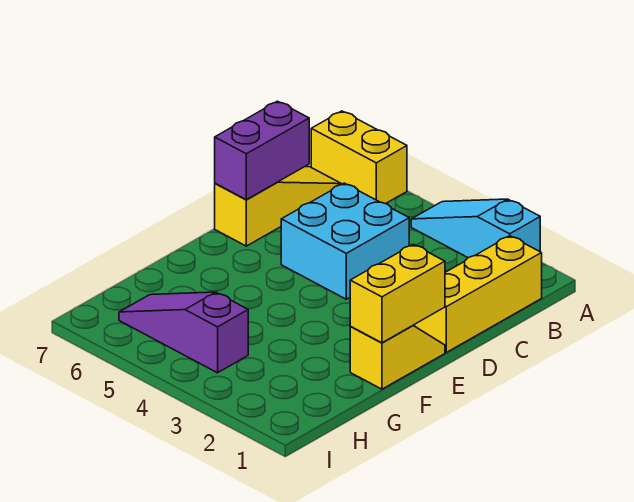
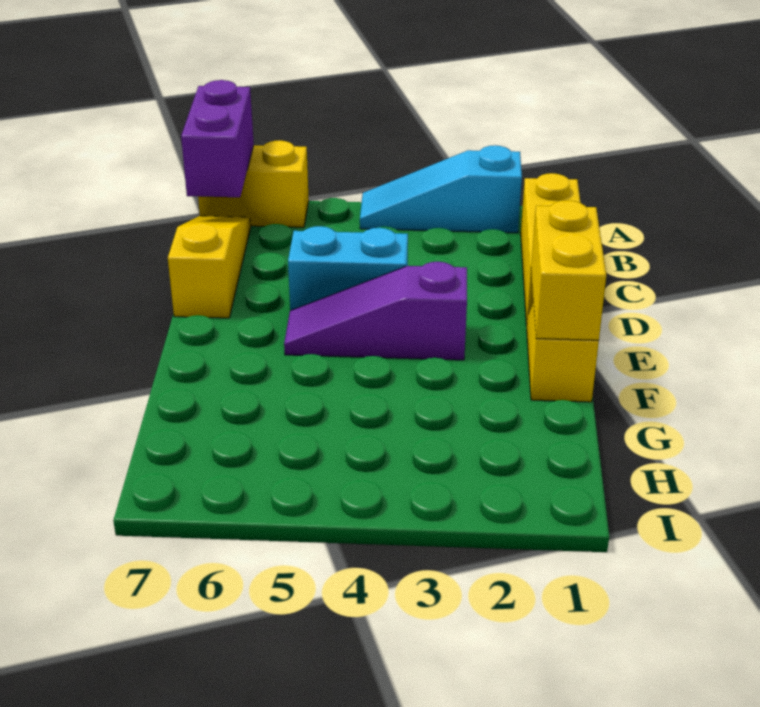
cyan 2x2 brick [281,183,409,299] -> cyan 1x2 brick [288,226,408,310]
purple 1x2 brick [215,101,309,200] -> purple 1x2 brick moved to [181,80,254,197]
purple 1x3 slope [119,292,248,373] -> purple 1x3 slope moved to [284,262,467,360]

